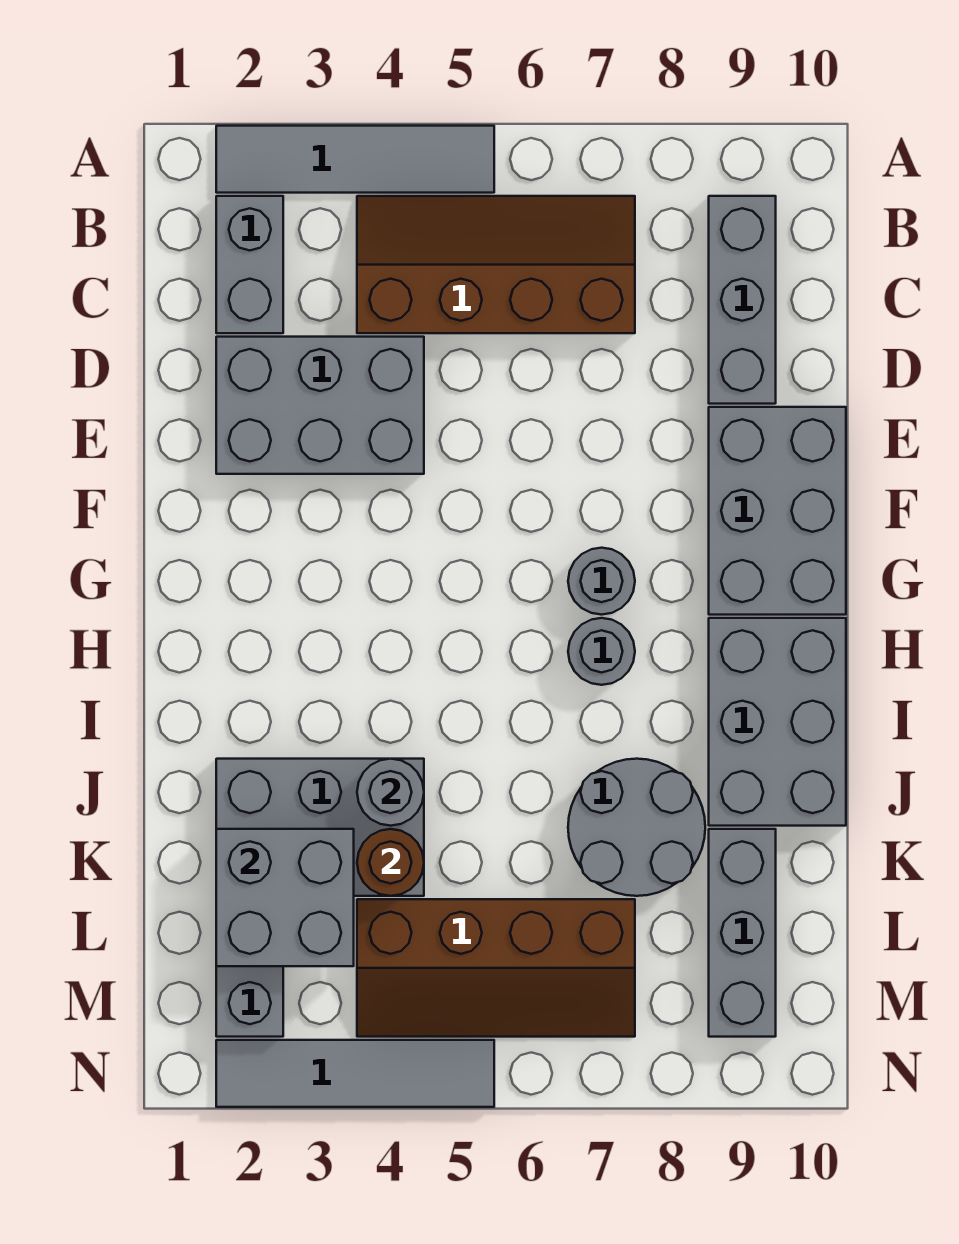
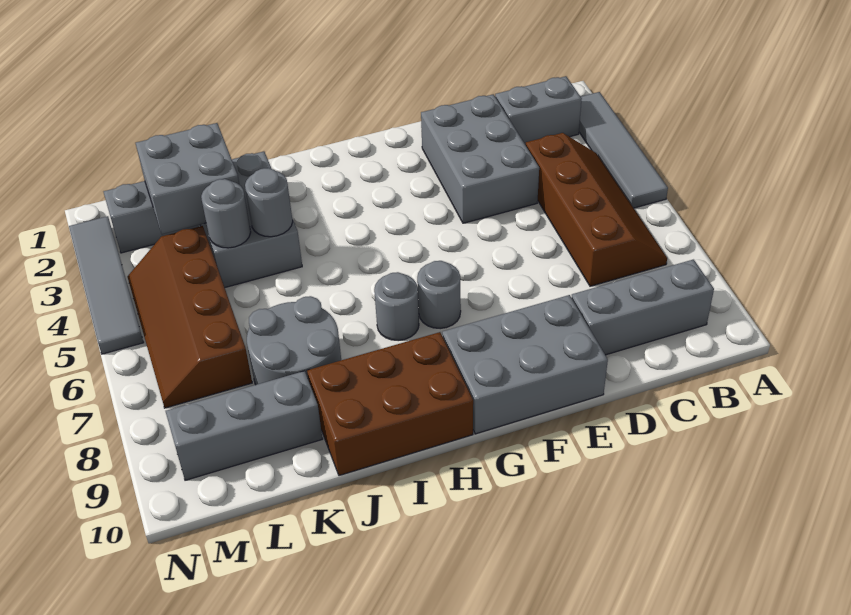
grey 2x3 brick [709,618,846,826] -> brown 2x3 brick [307,332,473,476]
brown 1x1 round brick [357,829,424,896] -> grey 1x1 round brick [201,179,251,248]

